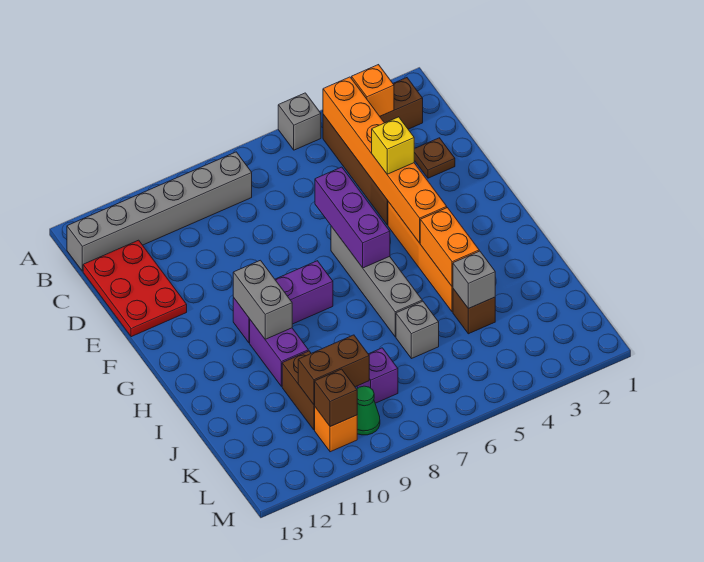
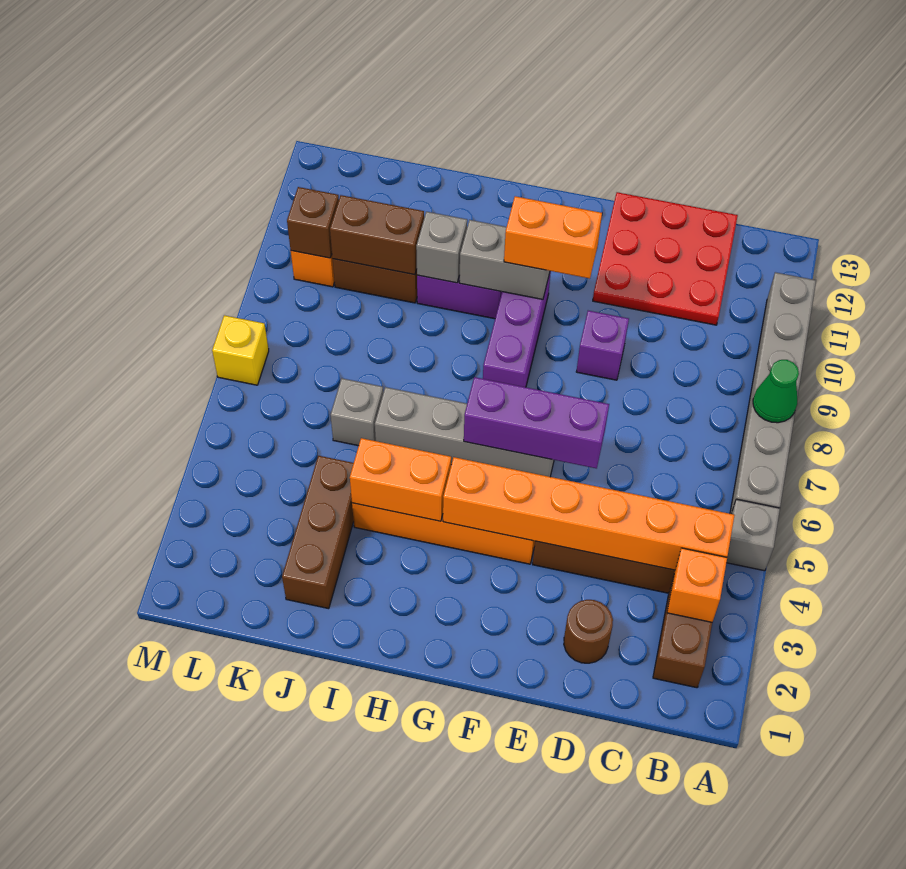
grey 1x6 brick [67,152,252,271] -> grey 1x6 brick moved to [730,272,816,514]
red 2x3 plate [83,240,187,337] -> red 3x3 plate [593,192,738,325]
brown 1x1 plate [414,138,455,178] -> brown 1x1 round brick [564,600,613,663]
yellow 1x1 brick [372,117,414,174] -> yellow 1x1 brick moved to [212,315,269,385]
none -> orange 1x2 brick [504,196,602,278]
brown 1x1 brick [453,289,495,334] -> brown 1x3 brick [282,456,354,609]
grey 1x1 brick [453,251,495,309] -> grey 1x1 brick moved to [416,212,467,283]
purple 1x1 brick [357,348,398,403] -> purple 1x1 brick moved to [576,311,629,380]
brown 1x2 brick [298,335,369,405] -> brown 1x2 brick turned to [330,195,424,275]
green 1x1 cone [357,386,380,435] -> green 1x1 cone moved to [753,360,799,423]

